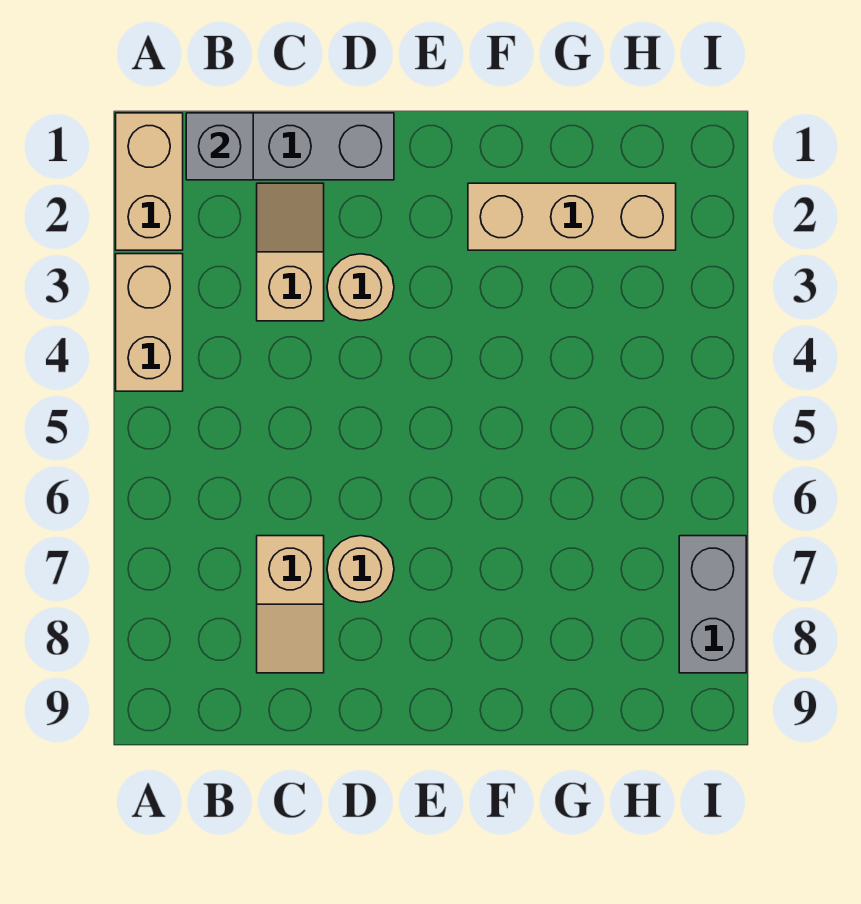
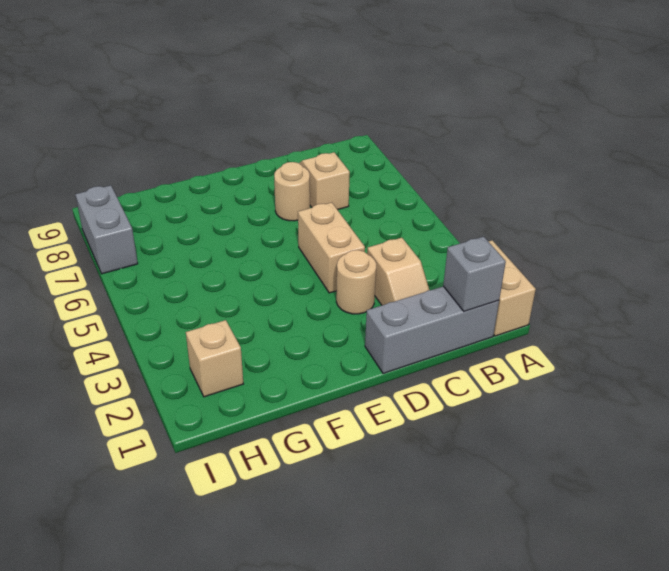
tan 1x2 brick [116,254,183,391] -> tan 1x2 brick moved to [298,202,365,293]
tan 1x3 brick [468,183,676,250] -> tan 1x1 brick [186,320,243,397]

